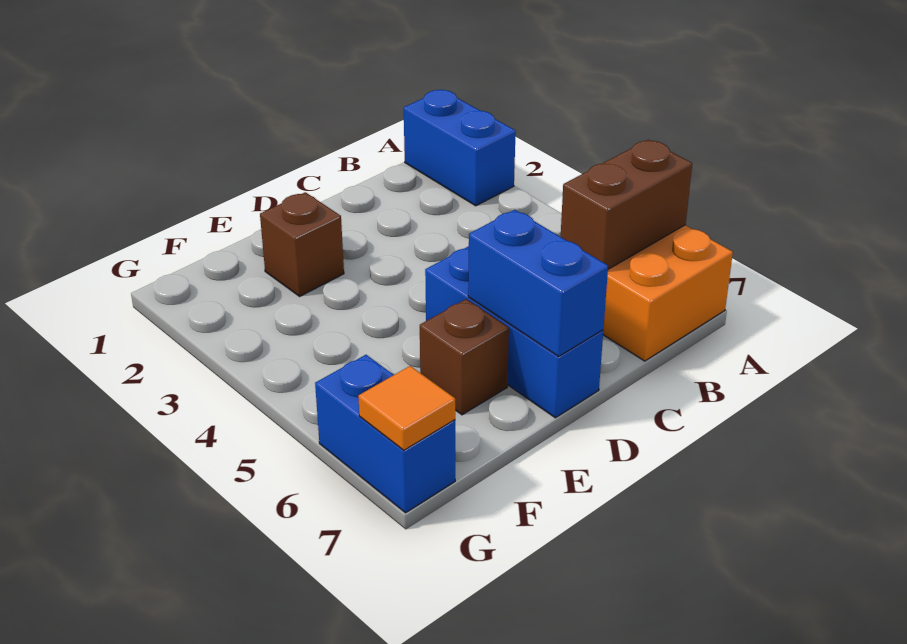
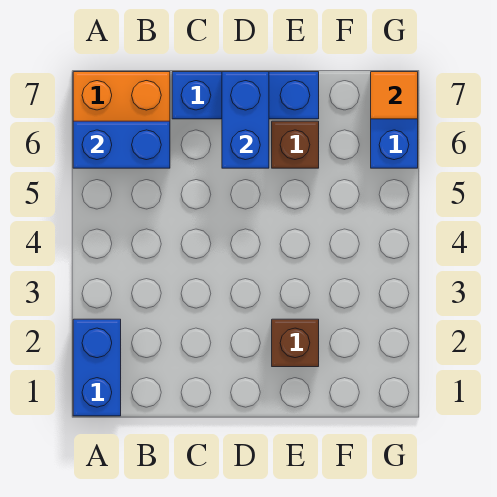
brown 1x2 brick [561,140,692,269] -> blue 1x2 brick [73,121,170,168]
blue 1x3 brick [425,246,603,418] -> blue 1x3 brick turned to [172,72,319,119]

